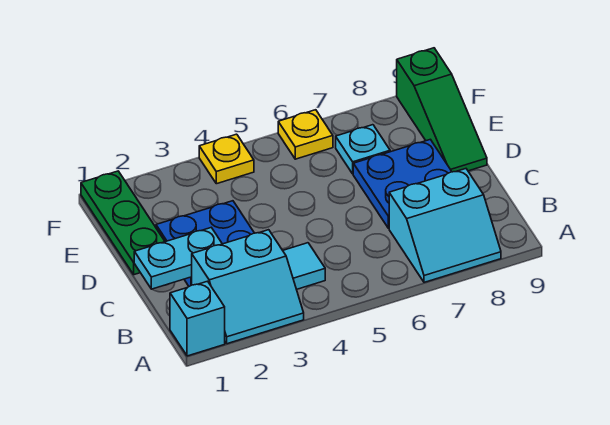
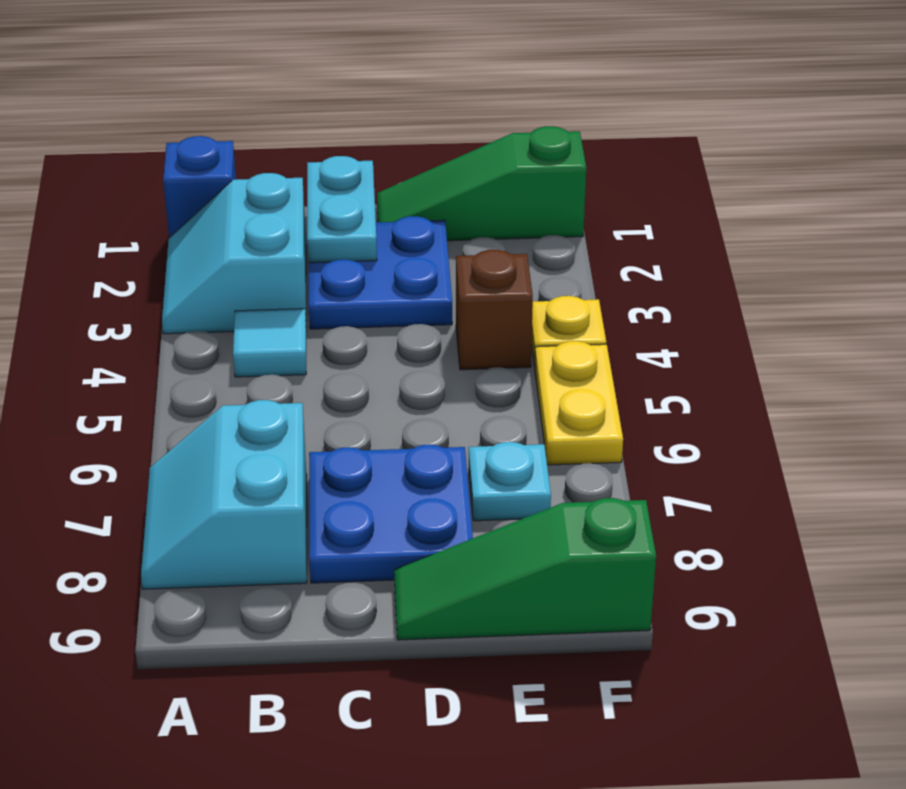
cyan 1x1 brick [170,281,225,356] -> blue 1x1 brick [163,136,236,238]
green 1x3 plate [81,171,165,275] -> green 1x3 slope [377,126,586,241]
none -> brown 1x1 brick [456,250,533,370]
yellow 1x1 plate [278,110,333,159] -> yellow 1x2 plate [535,341,623,465]

